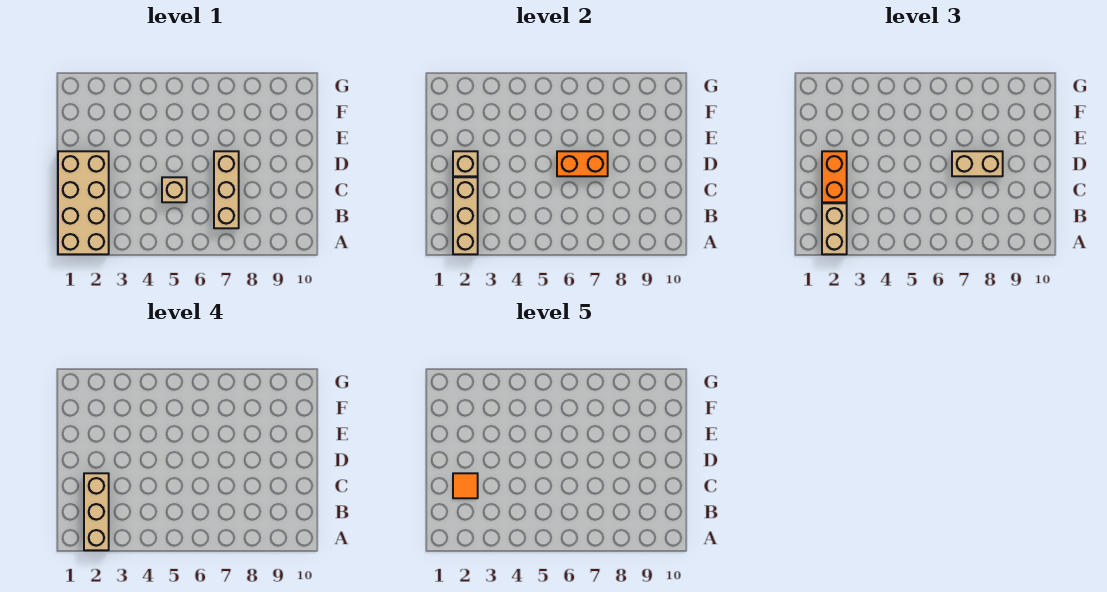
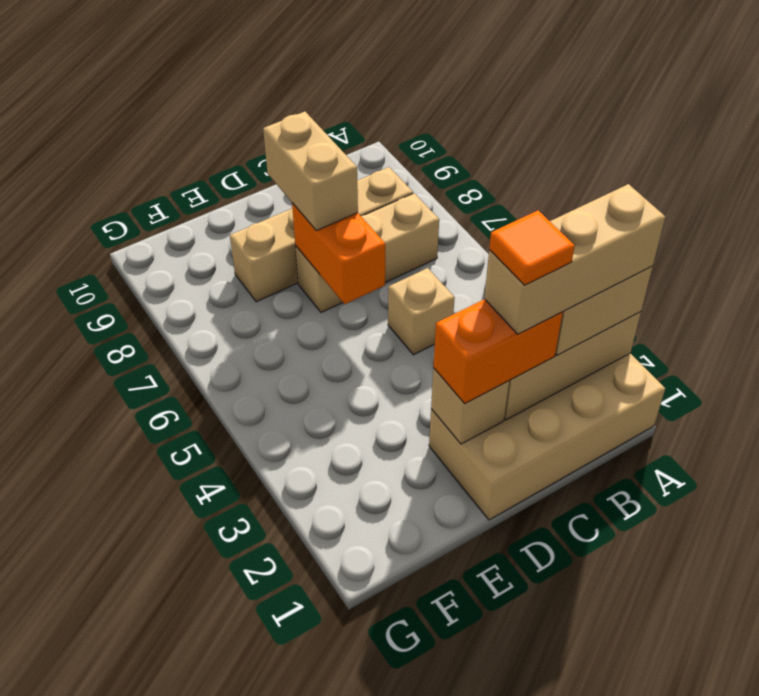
none -> tan 1x4 brick [230,167,413,302]

